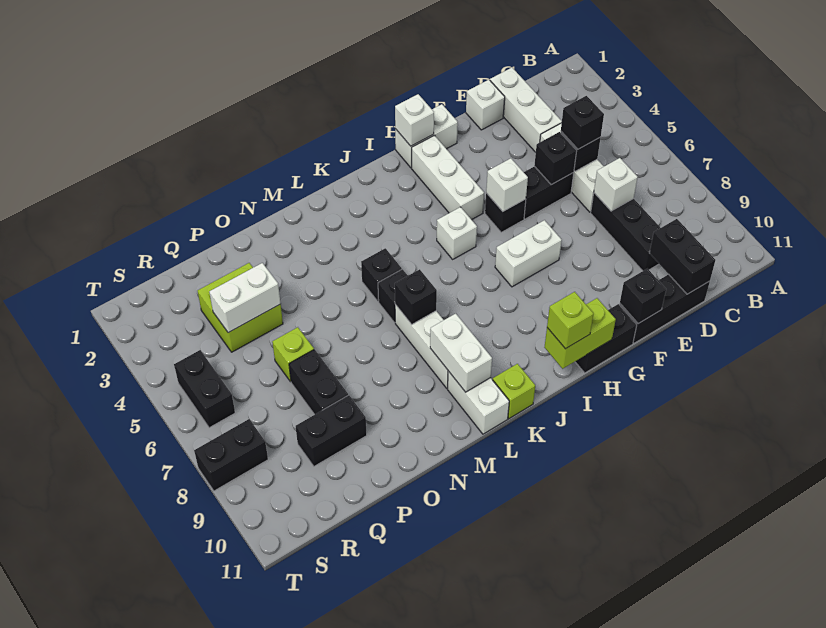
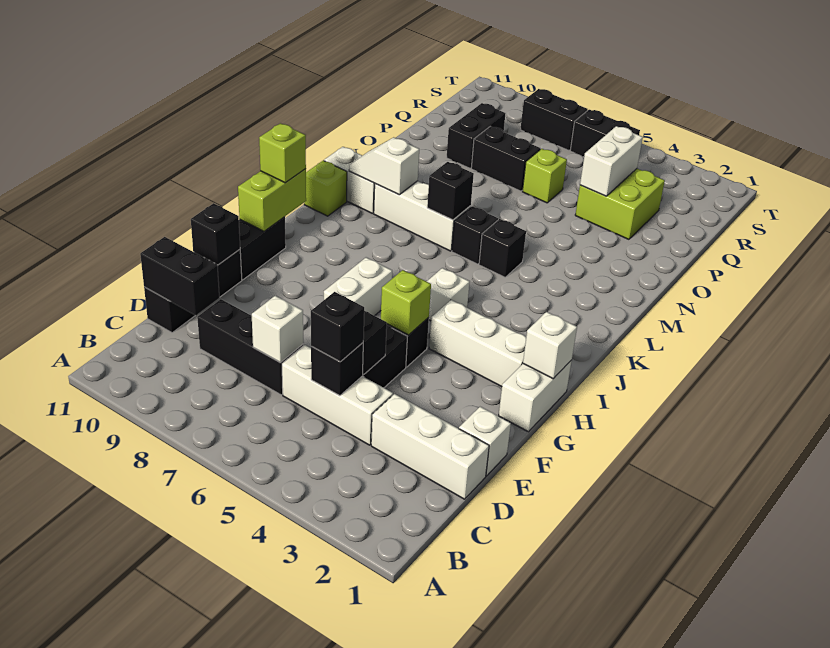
white 1x1 brick [486,158,528,211] -> lime 1x1 brick [381,270,431,335]
white 1x2 brick [430,314,492,392] -> white 1x2 slope [349,137,419,195]
black 1x2 brick [194,419,268,491] -> black 1x2 brick turned to [520,89,588,150]

